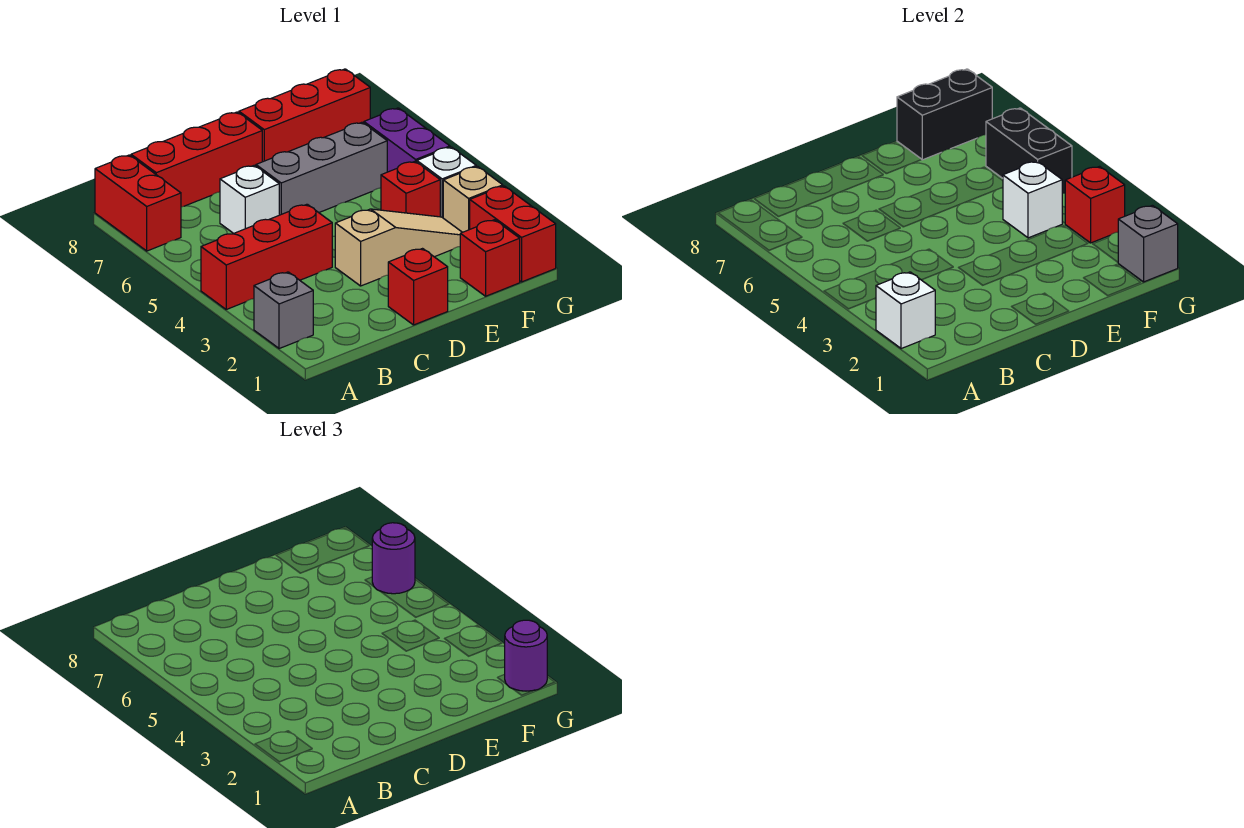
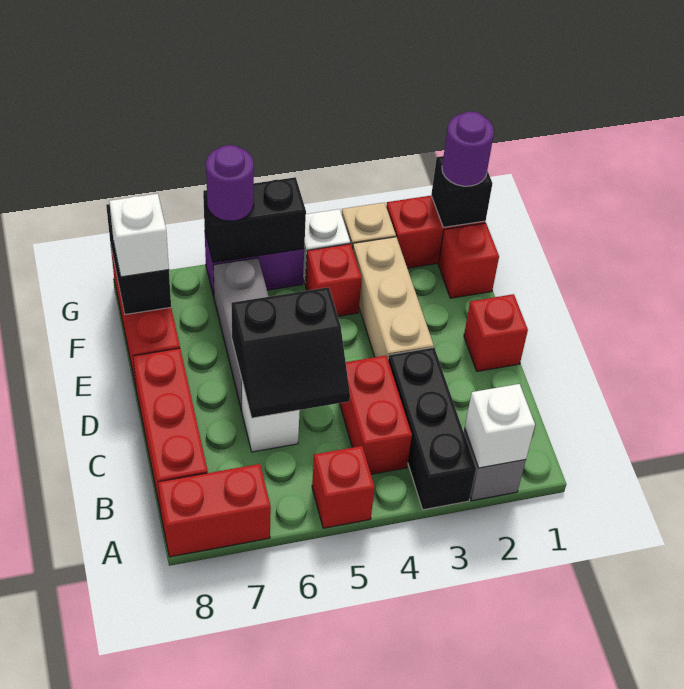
none -> black 1x3 brick [388,347,476,510]
red 1x3 brick [201,204,332,309] -> red 1x2 brick [340,355,412,474]
none -> black 2x2 slope [231,287,350,418]
tan 1x3 slope [335,209,462,286] -> tan 1x3 brick [353,237,434,358]
white 1x1 brick [1003,161,1062,238] -> white 1x1 brick moved to [109,194,169,277]
grey 1x1 brick [1118,205,1178,282] -> black 1x1 brick [431,156,492,227]
red 1x1 brick [1065,166,1125,243] -> red 1x1 brick moved to [312,446,375,528]

